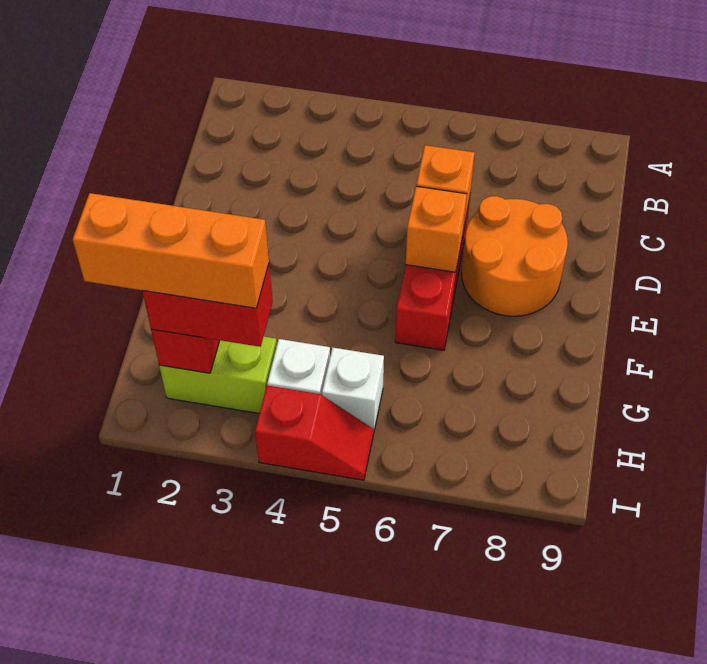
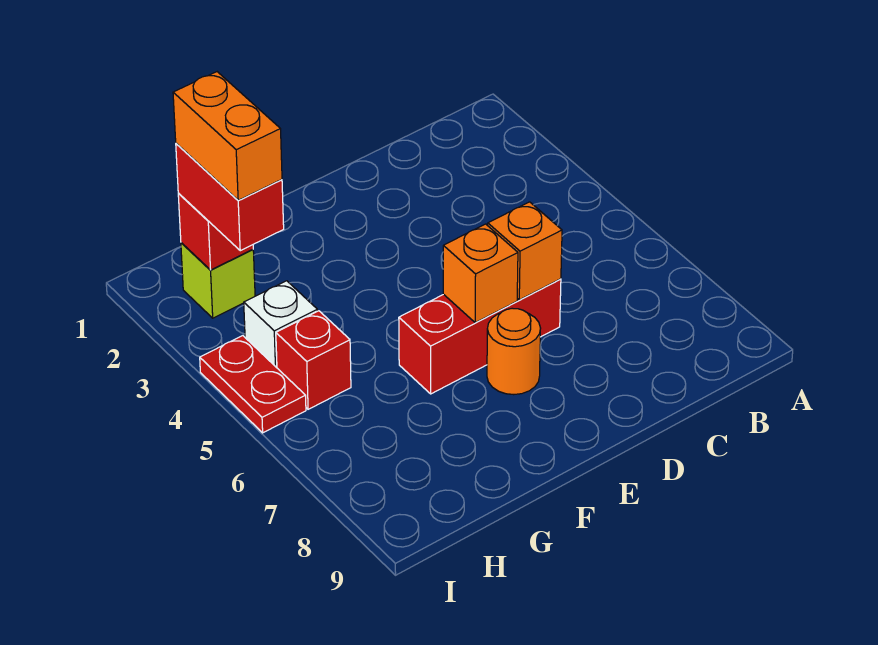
orange 2x2 round brick [462,196,568,316] -> orange 1x1 round brick [487,308,541,395]
orange 1x3 brick [73,193,269,308] -> orange 1x2 brick [173,72,282,200]
lime 1x2 brick [159,336,277,413] -> lime 1x1 brick [181,243,255,318]
white 1x1 brick [322,348,384,430] -> red 1x1 brick [276,311,351,409]
red 1x2 slope [255,385,374,480] -> red 1x2 plate [200,336,306,433]

